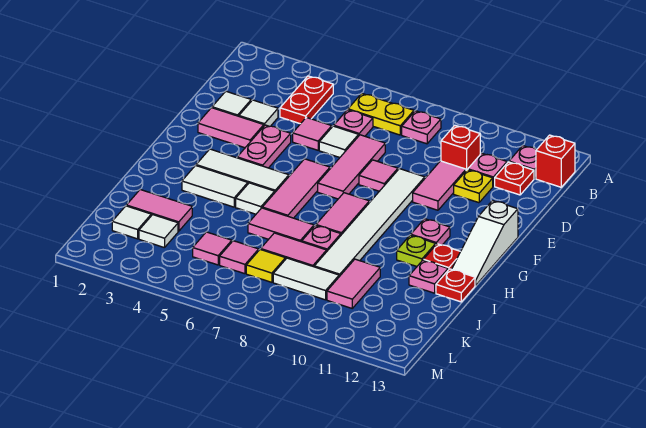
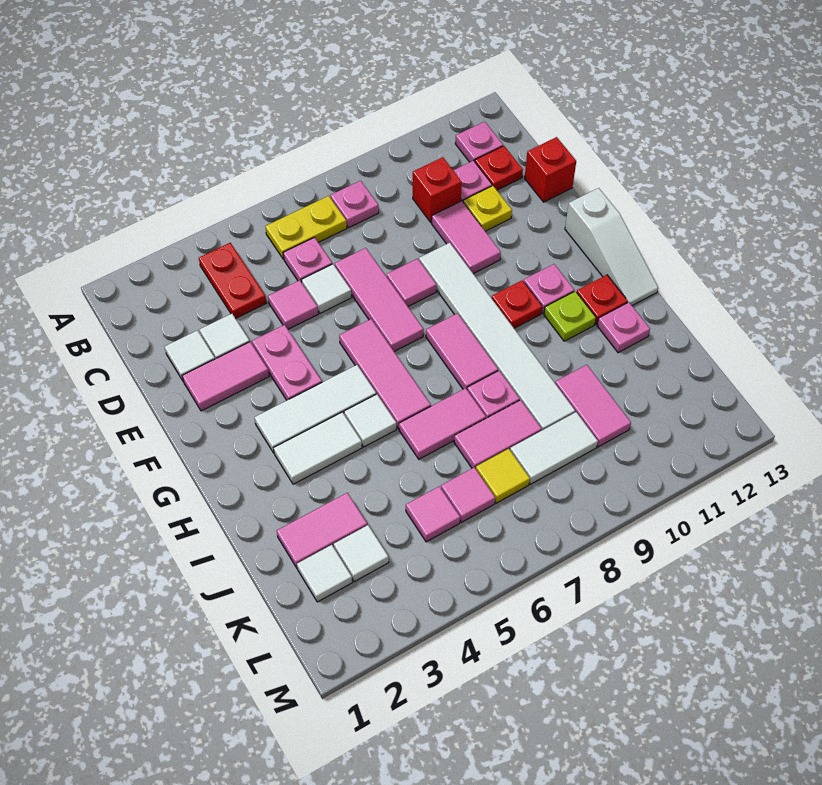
red 1x1 brick [536,135,575,187] -> red 1x1 brick moved to [525,137,576,202]
red 1x1 plate [436,269,475,302] -> red 1x1 plate moved to [492,280,542,328]

